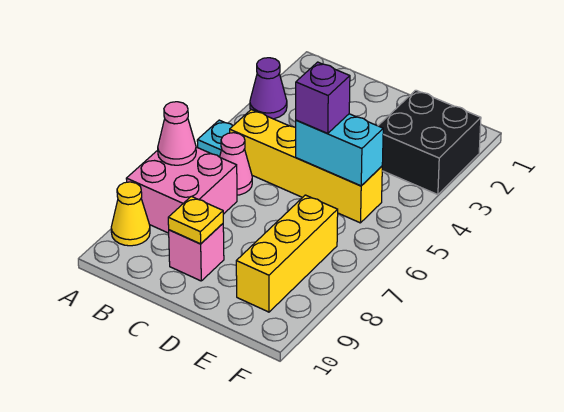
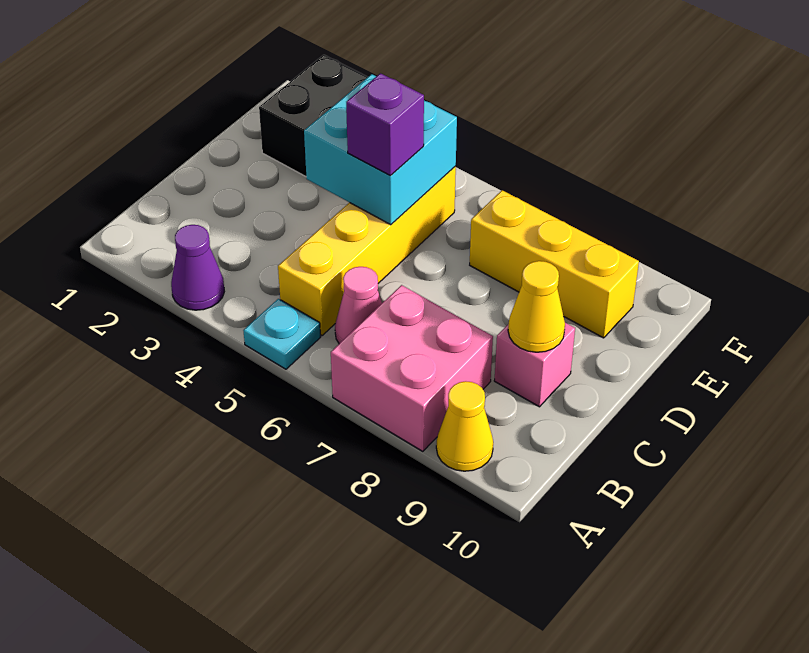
pink 1x1 cone [158,102,196,165] -> none
yellow 1x1 plate [168,196,223,244] -> yellow 1x1 cone [508,261,565,352]
cyan 1x2 brick [296,114,383,186] -> cyan 2x2 brick [304,74,457,225]

